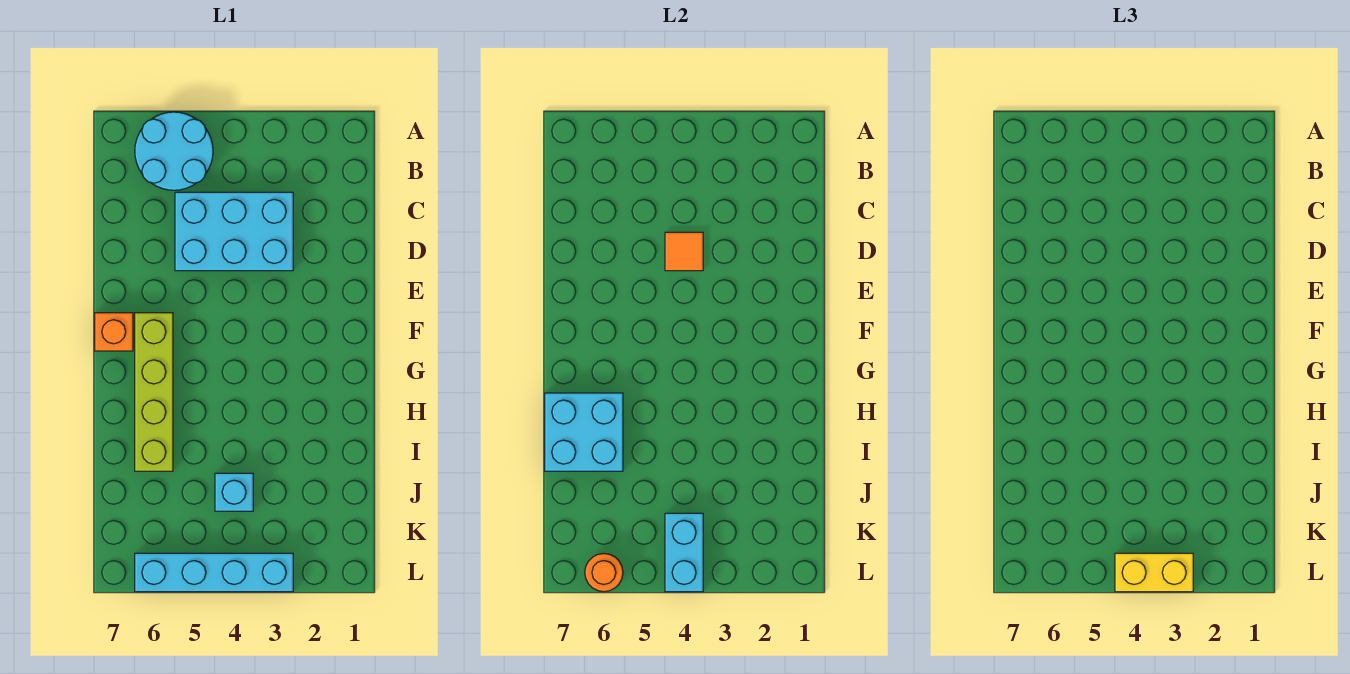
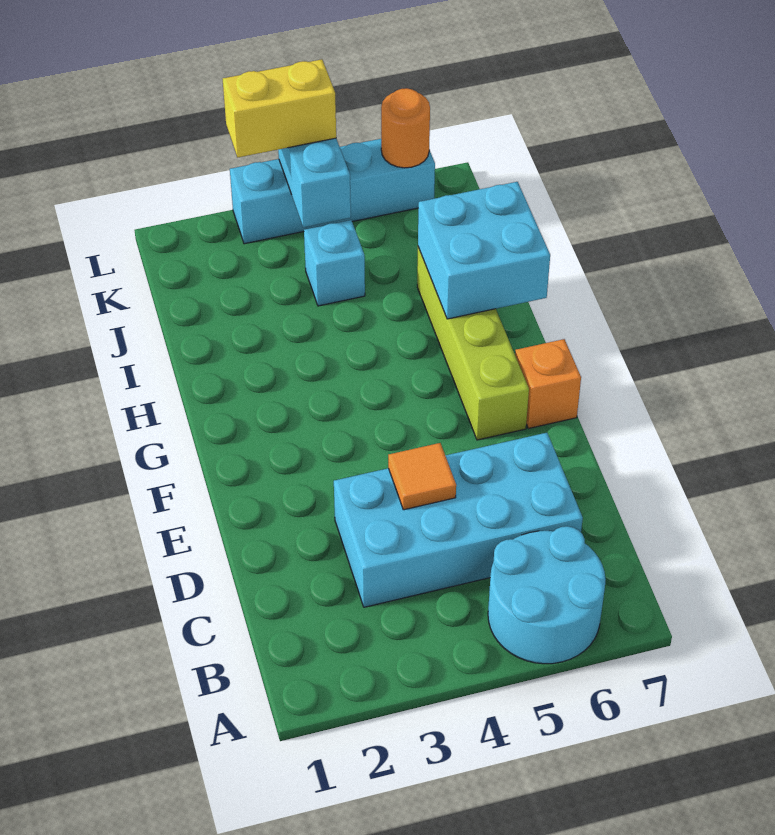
cyan 2x3 brick [175,192,293,271] -> cyan 2x4 brick [334,433,583,607]

